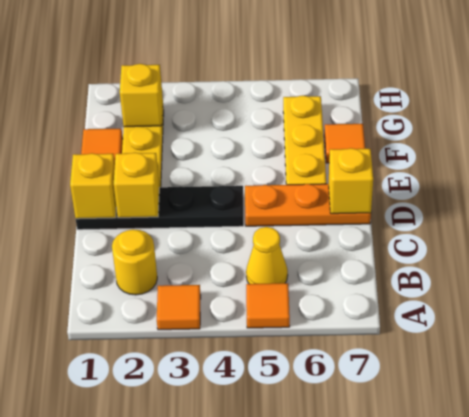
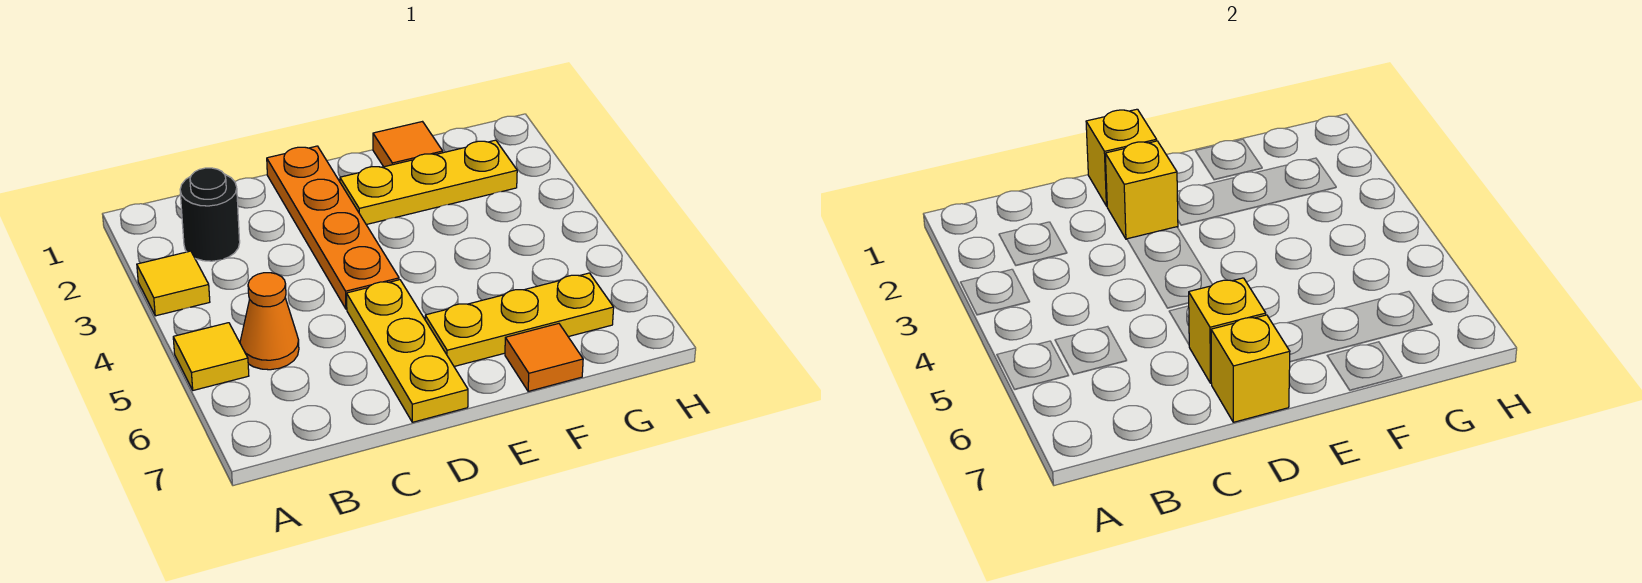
orange 1x1 tile [157,285,201,330] -> yellow 1x1 tile [137,251,210,316]
orange 1x1 tile [246,283,290,328] -> yellow 1x1 tile [173,323,249,390]
yellow 1x1 round brick [112,229,157,295] -> black 1x1 round brick [180,168,240,261]
yellow 1x1 cone [246,227,288,284] -> orange 1x1 cone [240,273,299,370]
black 1x4 plate [76,186,244,230] -> orange 1x4 plate [267,146,399,309]
orange 1x3 plate [245,184,371,226] -> yellow 1x3 plate [347,280,468,422]
yellow 1x1 brick [120,64,163,127] -> yellow 1x1 brick moved to [1189,278,1266,383]

